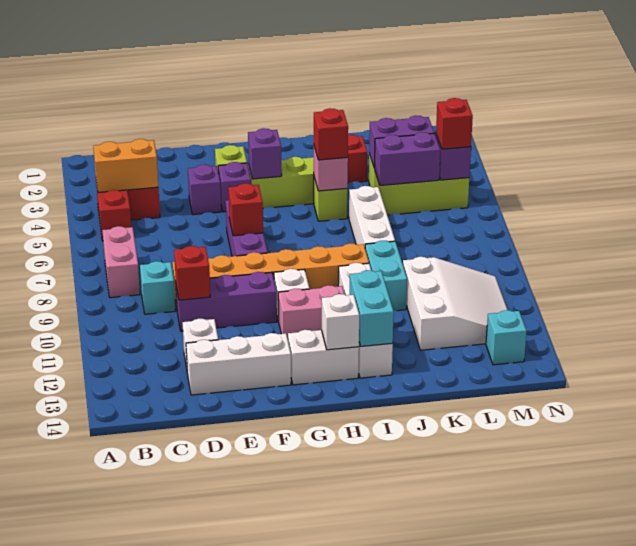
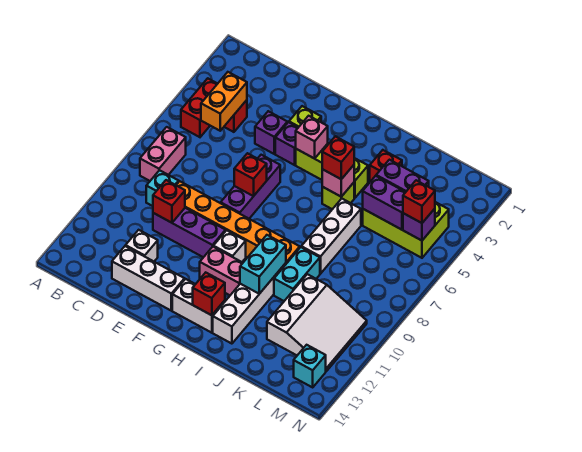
orange 1x2 brick [93,139,158,192] -> orange 1x2 brick turned to [201,72,247,131]
purple 1x1 brick [248,128,282,179] -> pink 1x1 brick [296,116,328,159]
white 1x1 brick [322,294,359,350] -> red 1x1 brick [193,273,225,315]
cyan 1x2 brick [350,270,394,346] -> cyan 1x2 brick moved to [240,235,286,294]

